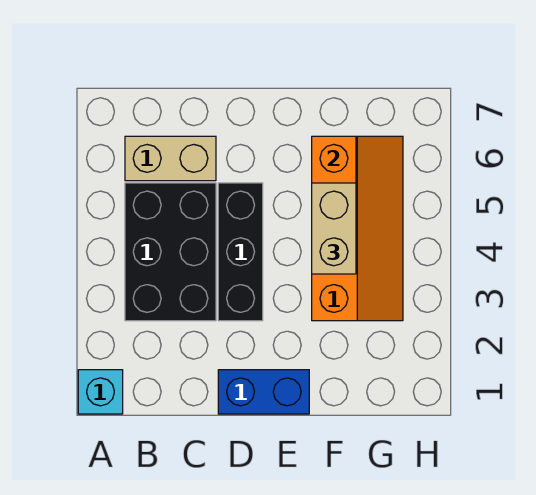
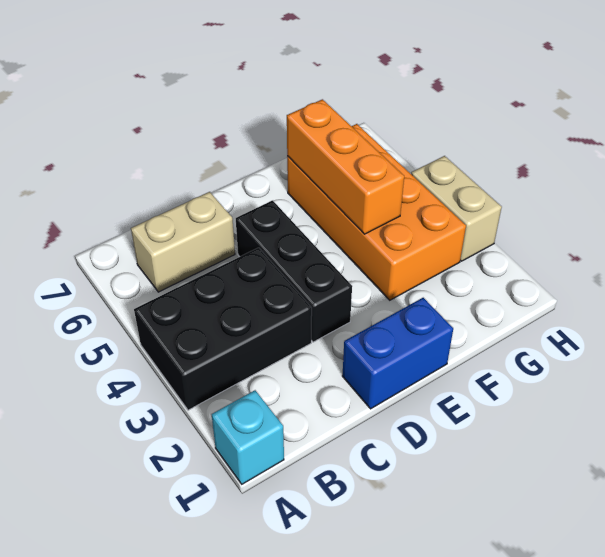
black 2x3 brick [125,183,216,321] -> black 2x3 brick turned to [134,248,312,410]
orange 2x4 slope [312,136,403,321] -> orange 2x4 brick [287,124,466,300]
tan 1x2 brick [312,183,356,274] -> tan 1x2 brick moved to [411,156,502,261]

